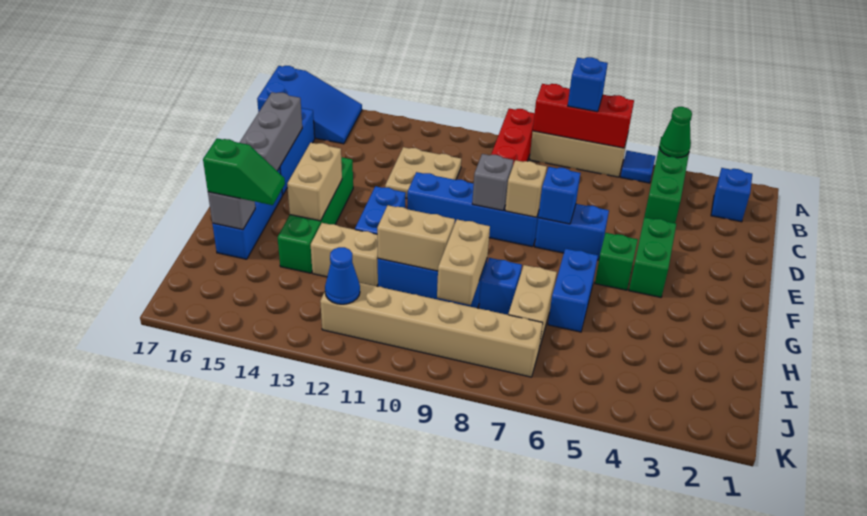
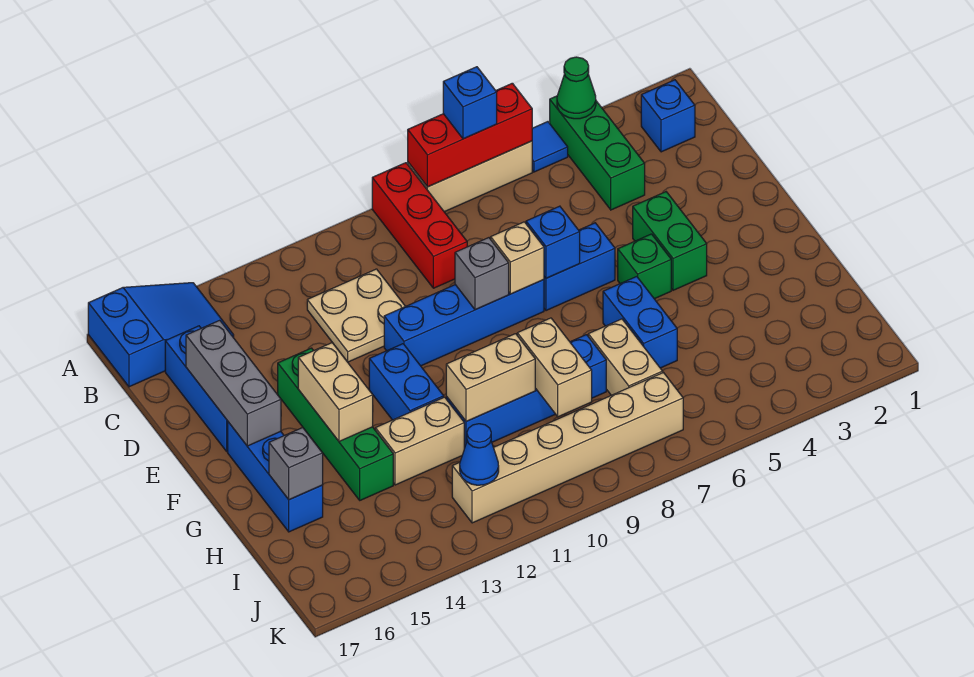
green 1x2 slope [203,138,285,205] -> none

